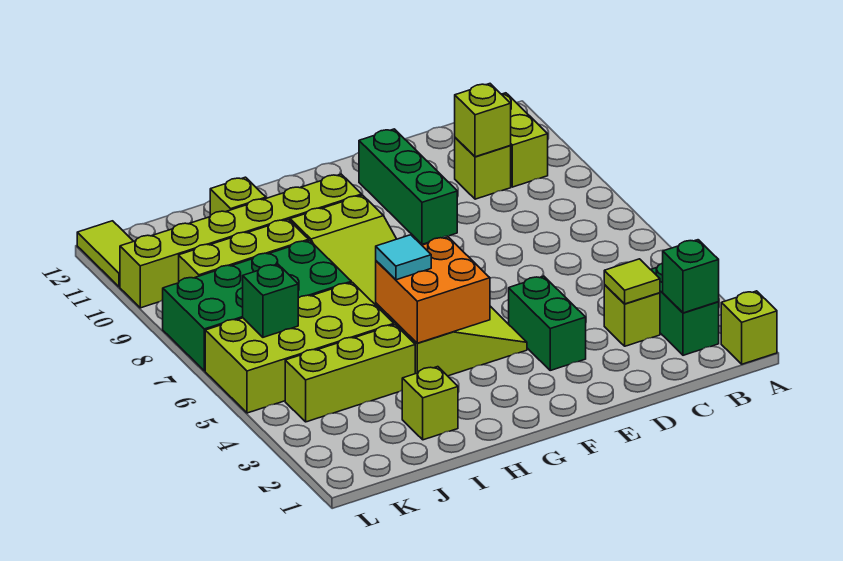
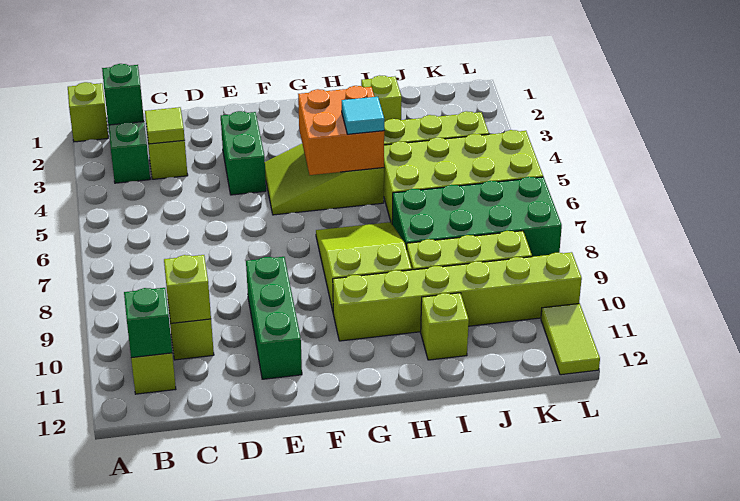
green 1x1 brick [243,264,298,337] -> green 1x1 brick moved to [124,288,172,358]

